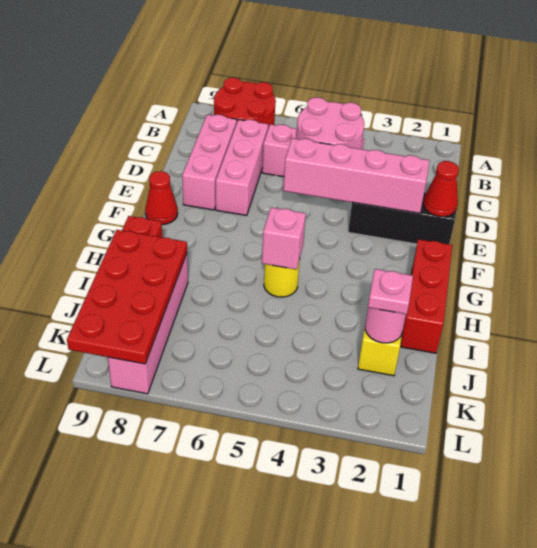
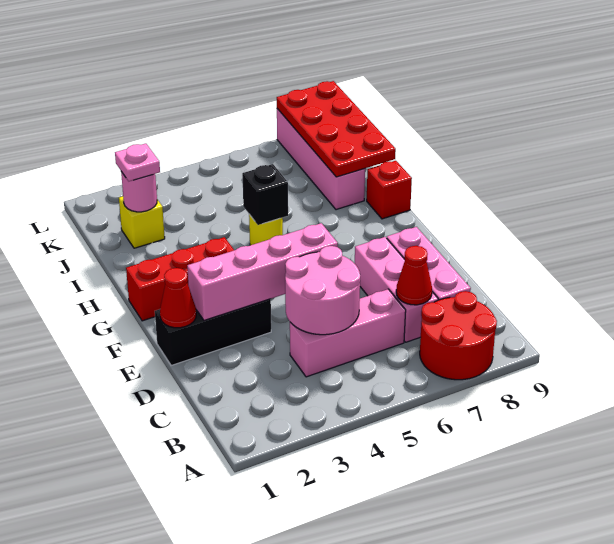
red 1x1 cone [145,171,178,225] -> red 1x1 cone moved to [396,246,432,305]
red 1x3 brick [400,239,452,353] -> red 1x3 brick turned to [126,237,234,321]
pink 1x1 brick [262,208,306,270] -> black 1x1 brick [242,164,288,225]

